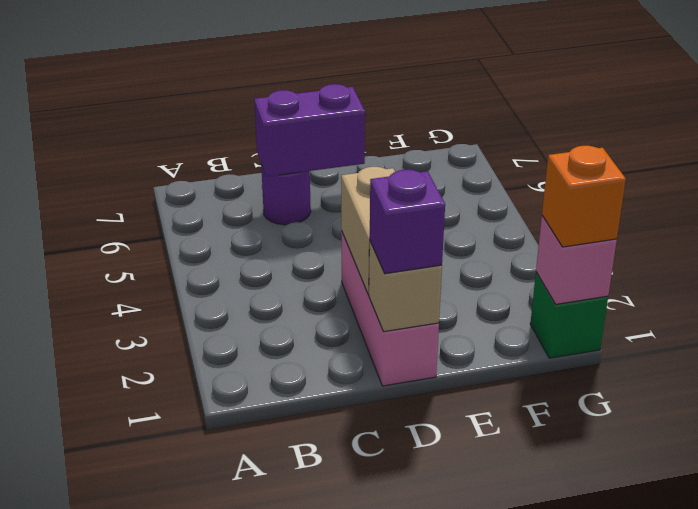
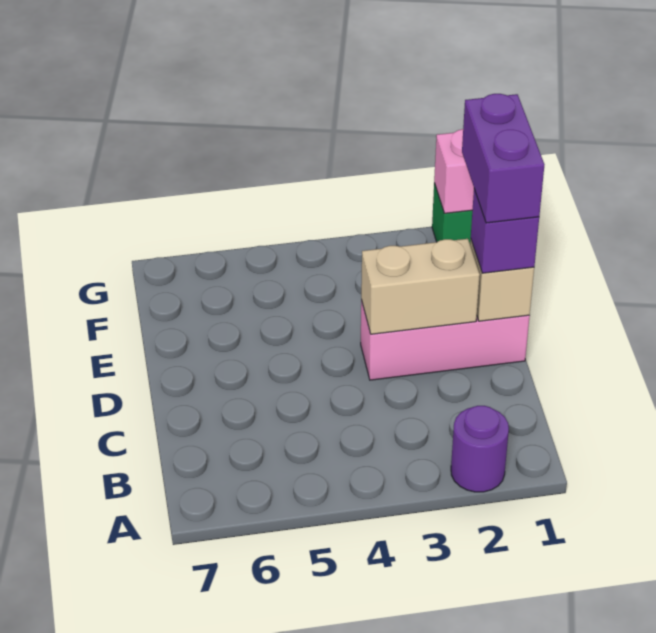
purple 1x1 round brick [261,165,311,225] -> purple 1x1 round brick moved to [451,406,509,492]
purple 1x2 brick [254,84,365,177] -> purple 1x2 brick moved to [462,94,544,223]
orange 1x1 brick [542,146,626,247] -> none

